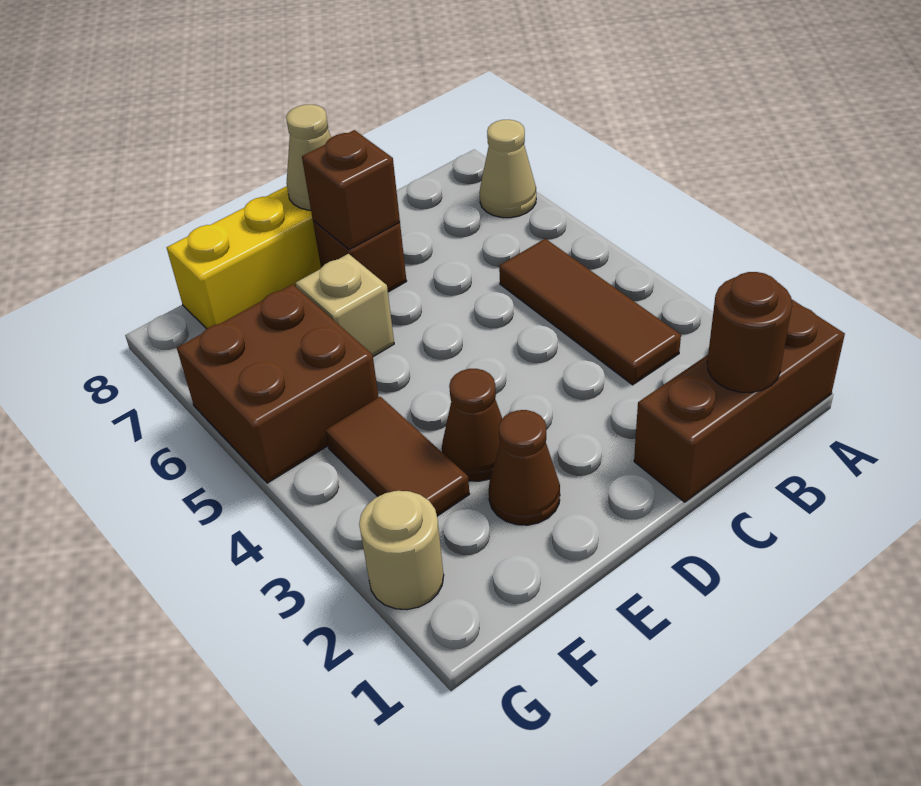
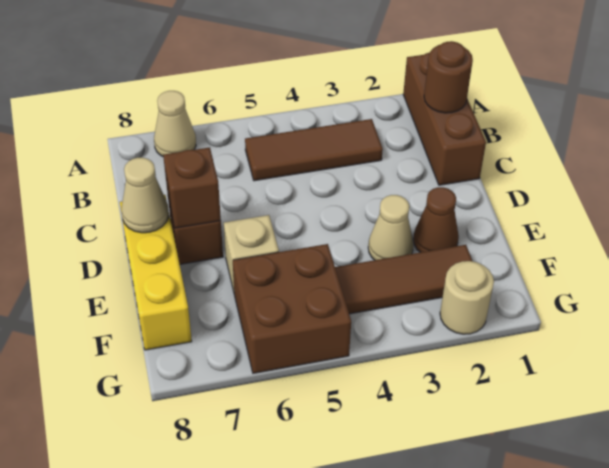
brown 1x1 cone [442,369,502,481] -> tan 1x1 cone [368,195,414,260]
brown 1x2 tile [325,397,470,516] -> brown 1x3 tile [335,245,472,314]

